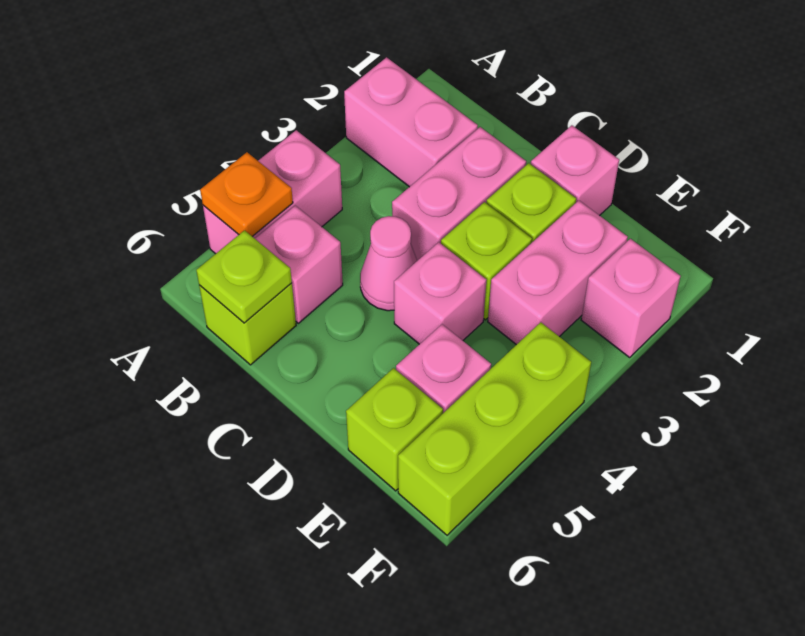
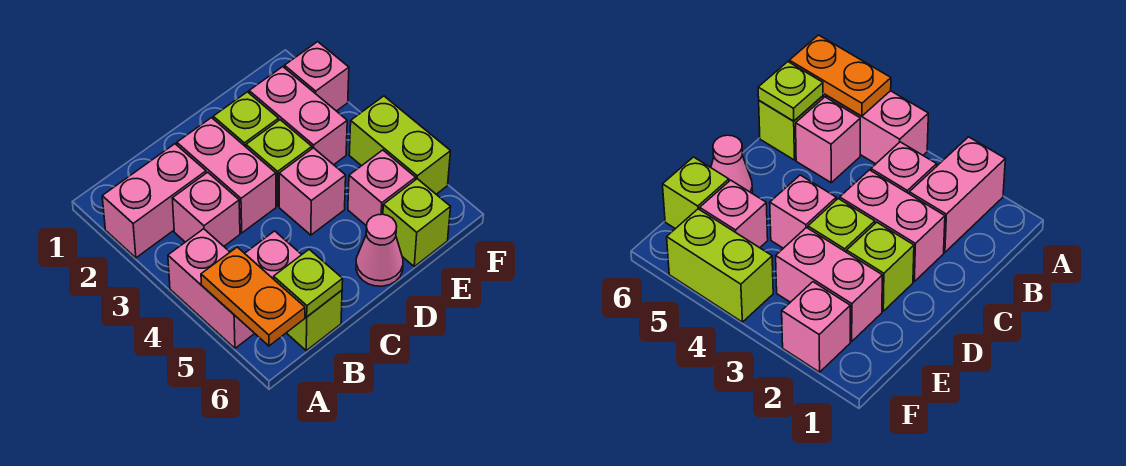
orange 1x1 plate [200,152,293,236] -> orange 1x2 plate [201,247,305,346]
pink 1x1 cone [360,216,417,311] -> pink 1x1 cone moved to [356,214,403,286]
pink 1x1 brick [531,125,619,216] -> pink 1x1 brick moved to [172,172,240,246]
lime 1x3 brick [398,322,591,535] -> lime 1x2 brick [349,96,451,194]

